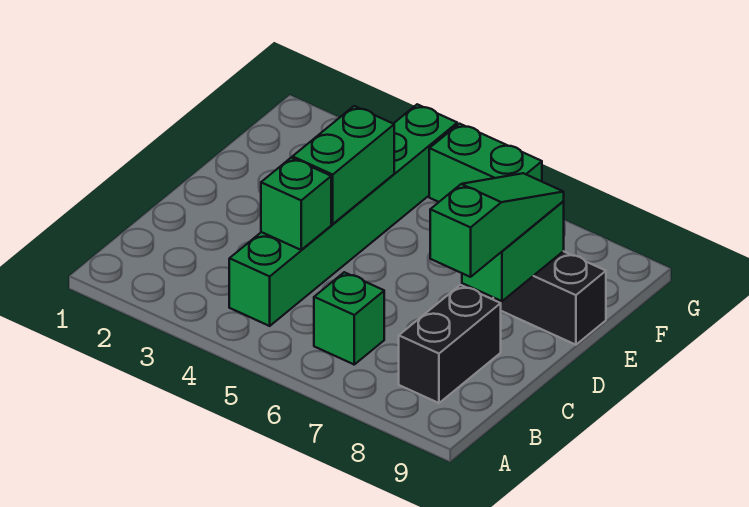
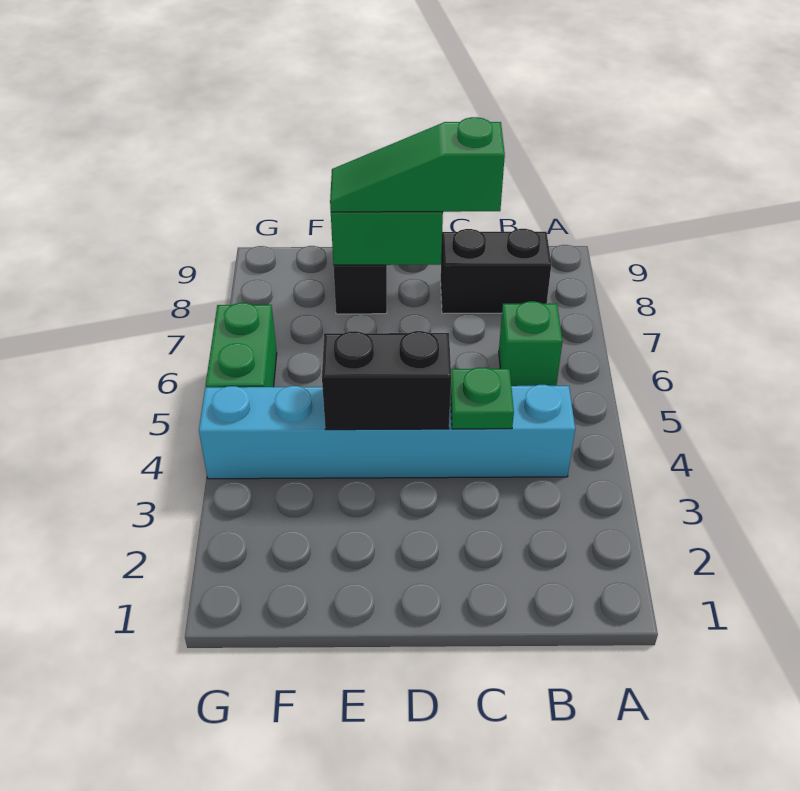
green 1x6 brick [229,104,457,326] -> cyan 1x6 brick [199,385,575,479]
green 1x1 brick [261,158,331,250] -> green 1x1 plate [450,367,514,429]
green 1x2 brick [293,106,394,224] -> black 1x2 brick [322,331,451,430]

